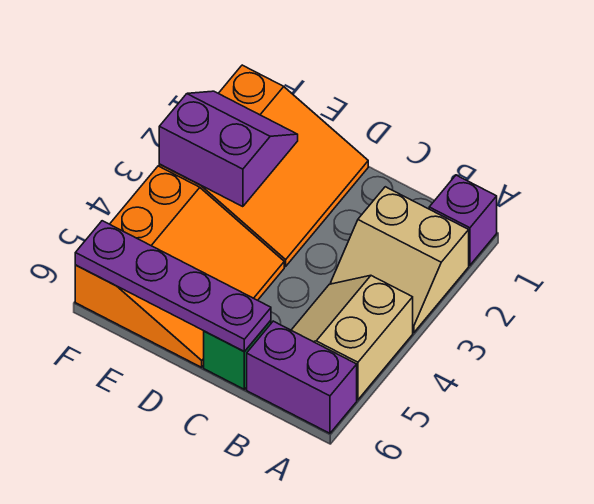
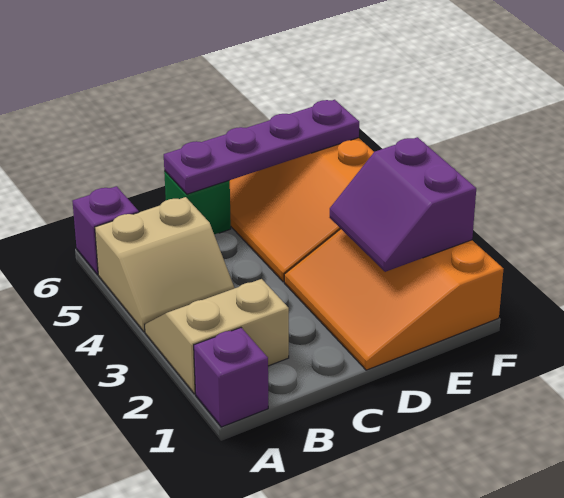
tan 2x2 slope [291,276,413,400] -> tan 2x2 slope turned to [95,197,234,332]
purple 1x2 brick [247,321,357,433] -> purple 1x1 brick [72,186,139,275]
purple 2x2 slope [159,91,298,207] -> purple 2x2 slope turned to [330,137,476,272]

